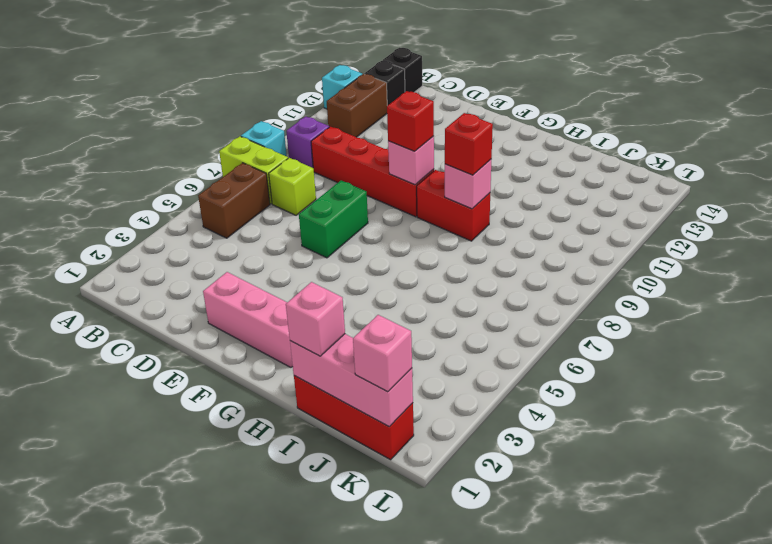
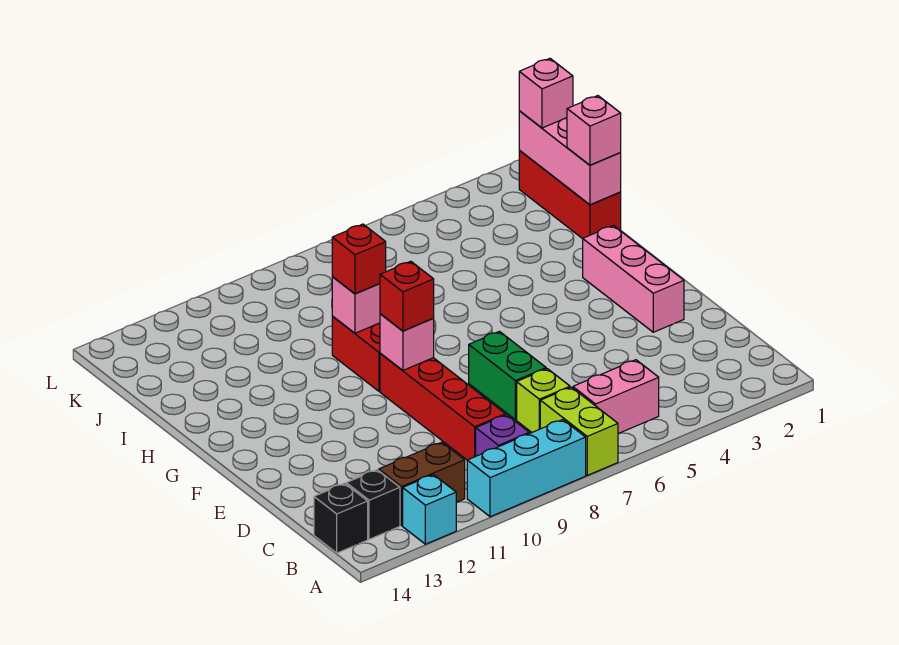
cyan 1x1 brick [241,121,287,156] -> cyan 1x3 brick [467,420,586,517]
brown 1x2 brick [198,163,270,238] -> pink 1x2 brick [573,360,659,434]
green 1x2 brick [299,180,368,258] -> green 1x2 brick turned to [469,331,546,420]

